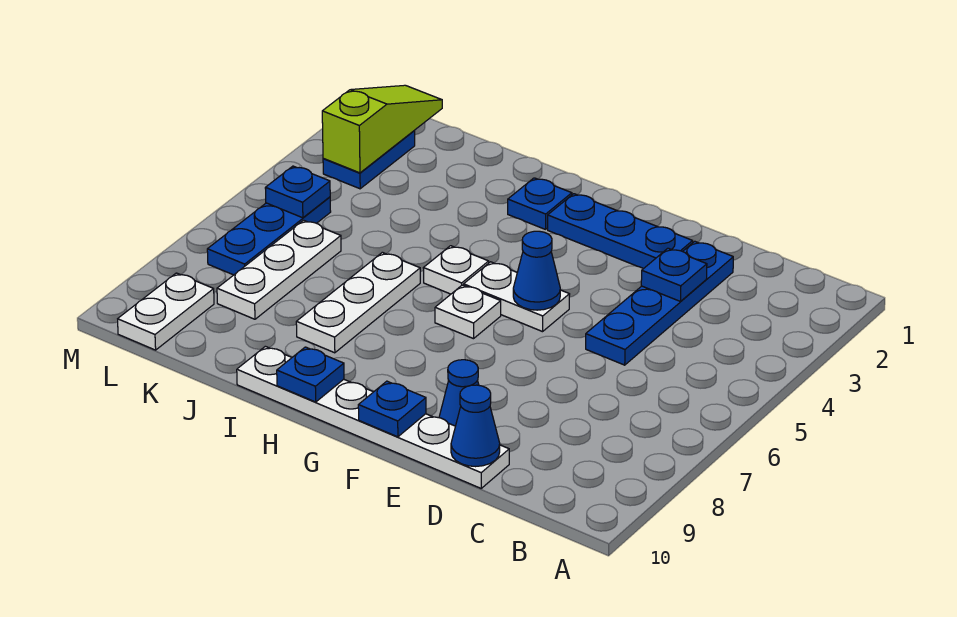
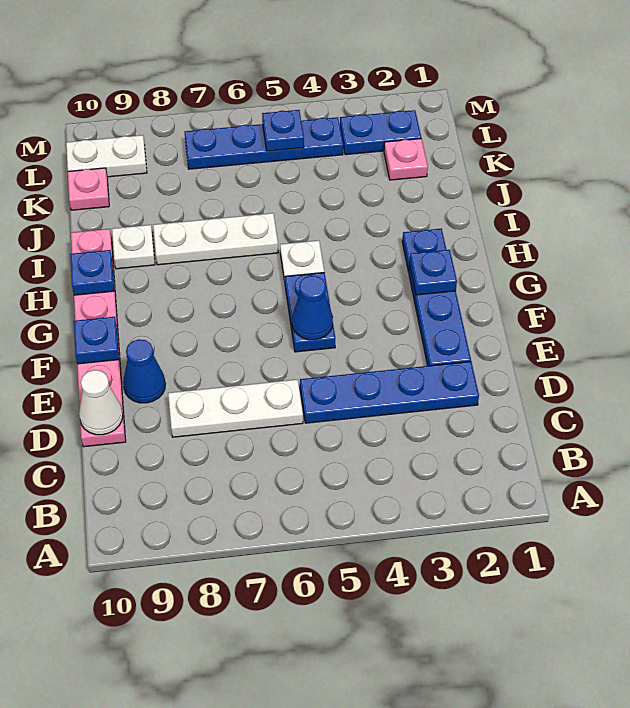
blue 1x1 plate [641,248,707,301] -> blue 1x1 plate moved to [409,250,457,295]
white 1x6 plate [237,346,509,488] -> pink 1x6 plate [71,229,126,447]
blue 1x1 cone [451,385,500,467] -> white 1x1 cone [79,370,123,435]
white 1x2 plate [464,262,570,332] -> blue 1x2 plate [285,273,335,352]
white 1x1 plate [435,285,501,339] -> white 1x1 plate moved to [112,225,155,269]
none -> pink 1x1 plate [384,139,428,180]
white 1x3 plate [217,220,341,319] -> white 1x3 plate moved to [168,379,303,437]
none -> pink 1x1 plate [68,168,109,210]
lime 1x3 slope [322,85,442,173] -> none
blue 1x3 plate [207,197,331,275] -> blue 1x4 plate [185,117,343,169]

